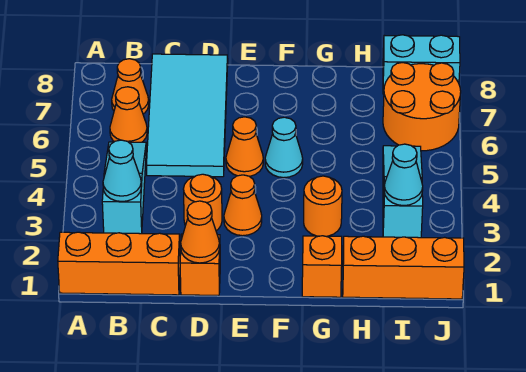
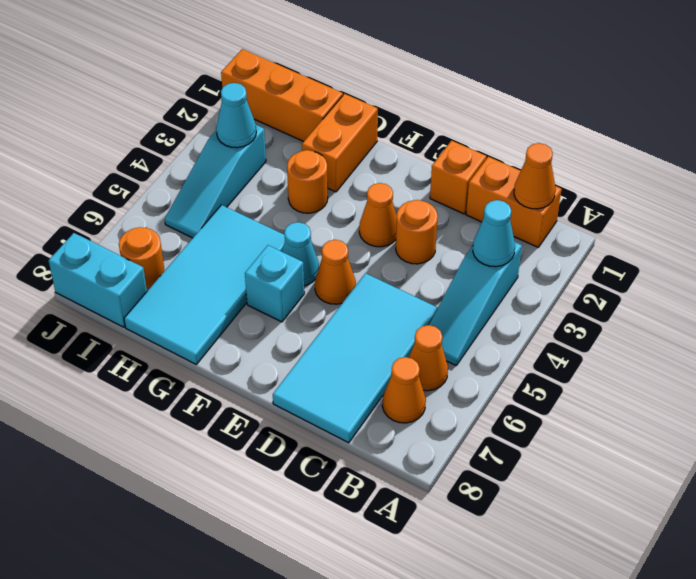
orange 1x3 brick [58,232,180,295] -> orange 1x2 brick [466,157,562,247]
orange 1x1 cone [181,201,220,263] -> orange 1x1 cone moved to [514,143,555,209]
none -> cyan 1x1 brick [245,245,304,322]
orange 1x1 brick [302,236,342,297] -> orange 1x2 brick [302,94,378,192]
none -> cyan 2x4 tile [124,205,285,364]
orange 2x2 round brick [383,63,461,151] -> orange 1x1 round brick [119,227,164,291]

